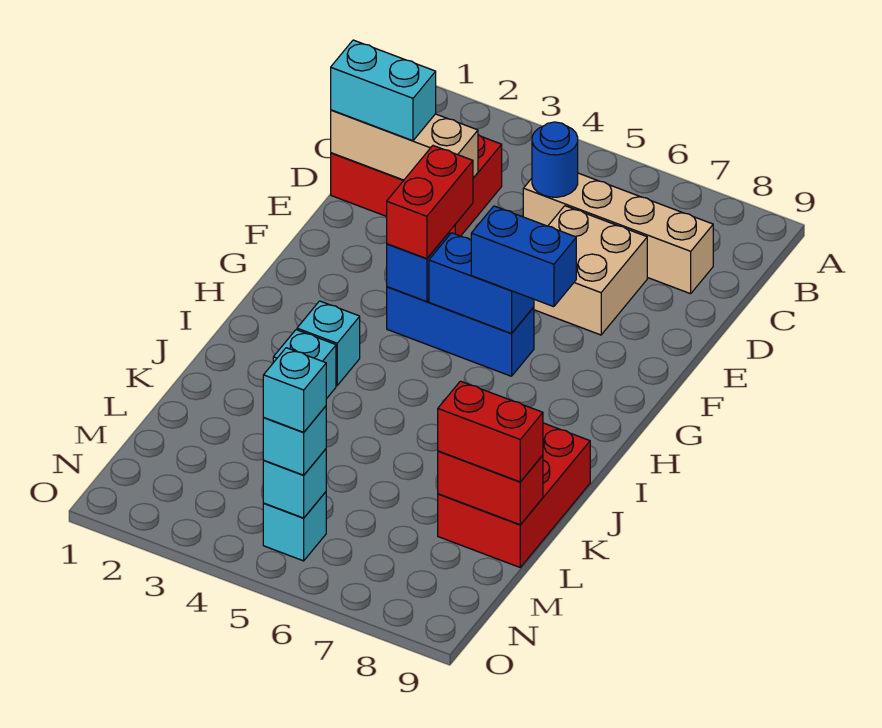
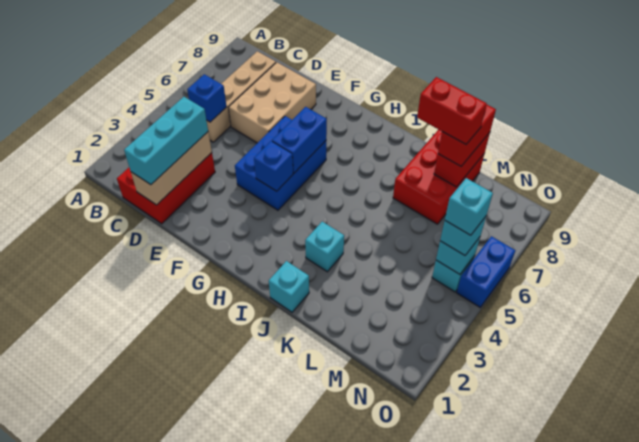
blue 1x1 round brick [532,122,578,197] -> blue 1x1 brick [187,74,227,122]
cyan 1x2 brick [331,40,436,141] -> cyan 1x3 brick [124,97,208,185]
tan 2x2 brick [534,206,647,335] -> tan 2x3 brick [228,62,316,143]
red 1x2 brick [387,146,473,259] -> red 1x2 brick moved to [417,77,487,144]
blue 1x3 brick [387,287,534,376] -> blue 2x3 brick [235,116,326,210]
blue 1x2 brick [471,206,576,307] -> blue 1x2 brick moved to [457,236,515,307]
cyan 1x1 brick [297,301,360,385] -> cyan 1x1 brick moved to [269,261,309,312]
red 2x3 brick [438,423,590,567] -> red 2x3 brick turned to [393,130,484,224]

